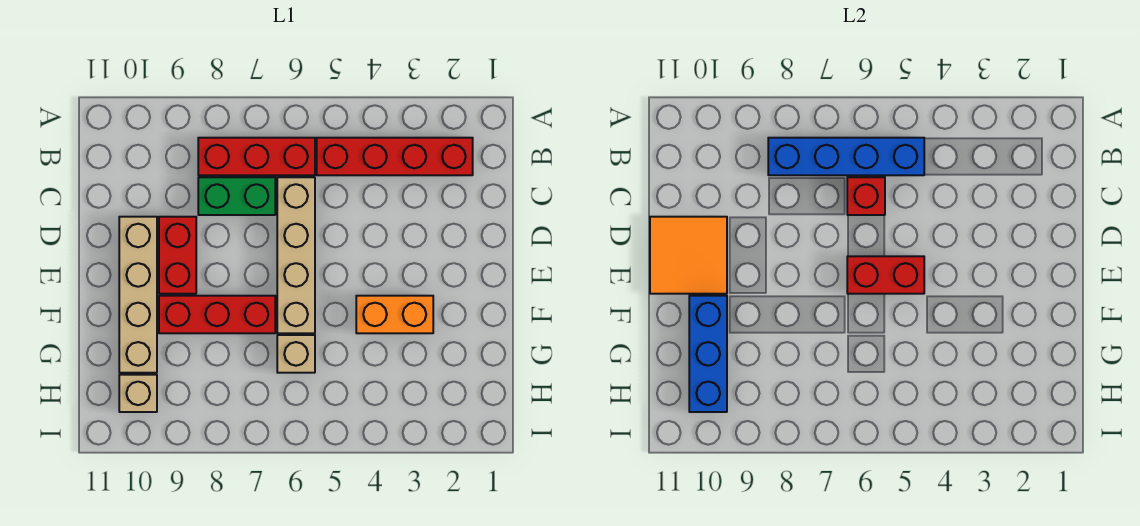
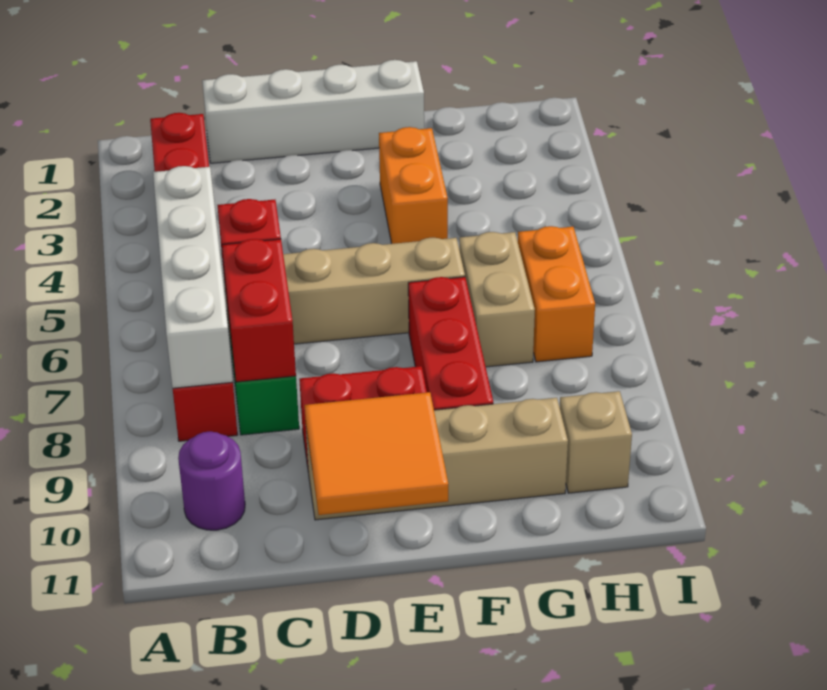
blue 1x4 brick [768,138,924,175] -> white 1x4 brick [153,166,233,388]
none -> purple 1x1 round brick [178,431,245,530]
none -> white 1x4 brick [202,60,424,163]
red 1x2 brick [847,256,924,294] -> red 1x2 brick moved to [222,239,296,382]
blue 1x3 brick [689,296,727,412] -> none
tan 1x1 brick [277,335,315,373] -> tan 1x2 brick [459,232,535,367]
none -> orange 1x2 brick [518,226,595,362]

